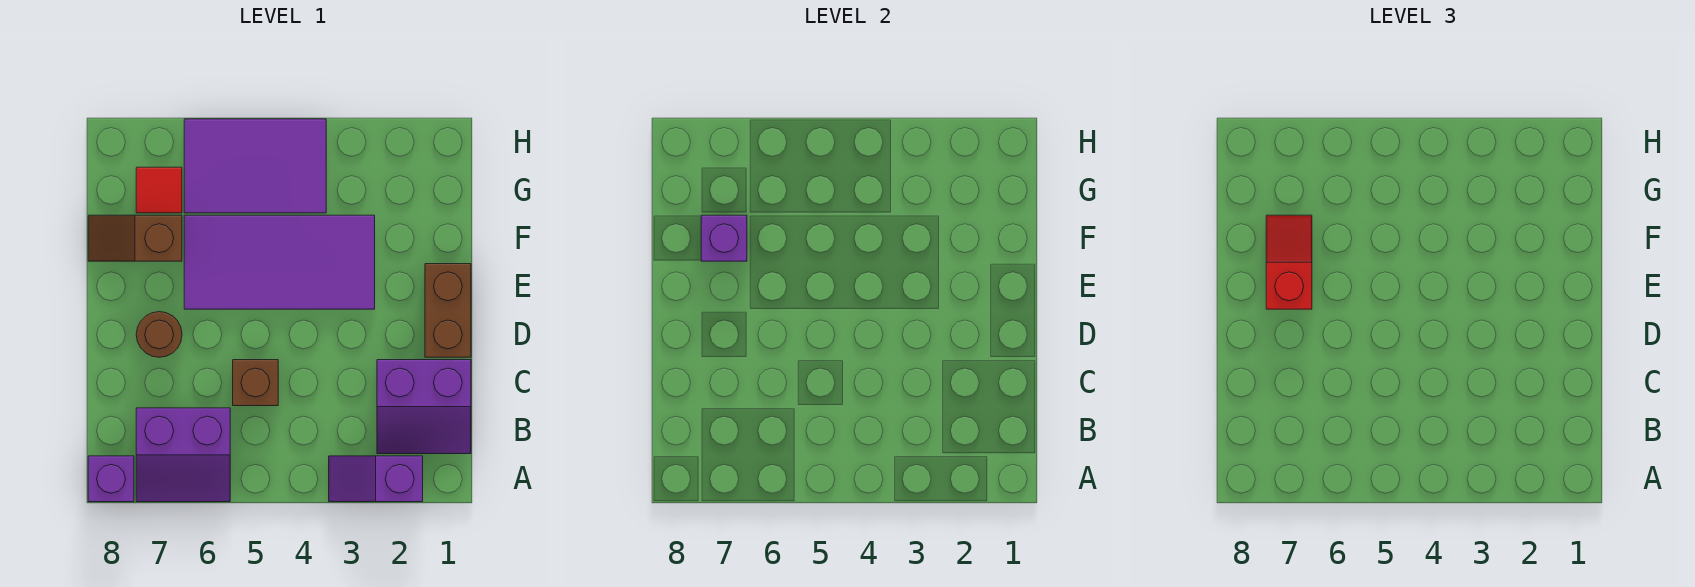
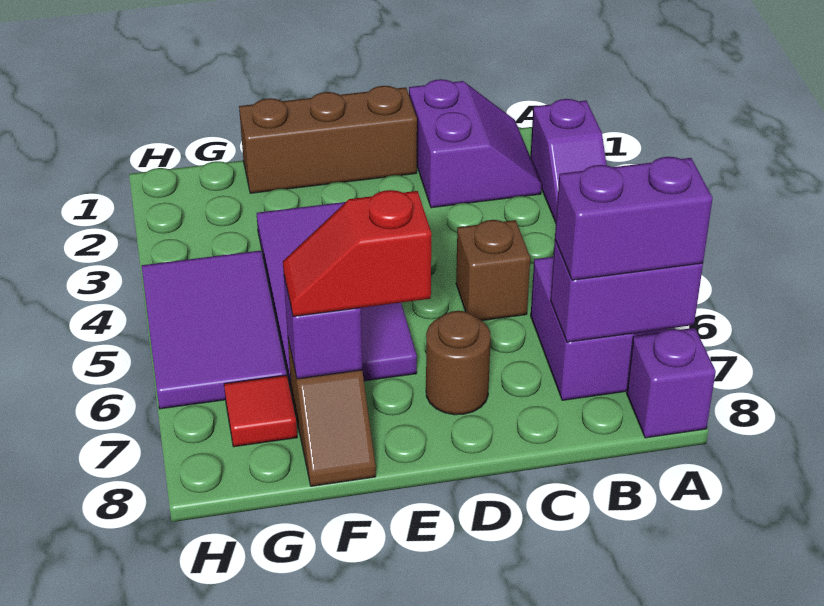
none -> purple 1x2 brick [550,241,703,342]
none -> purple 1x2 brick [555,157,713,280]
brown 1x2 brick [425,264,471,357] -> brown 1x3 brick [239,86,417,193]

